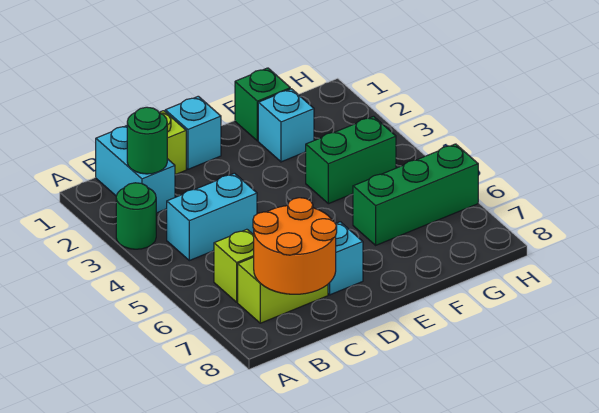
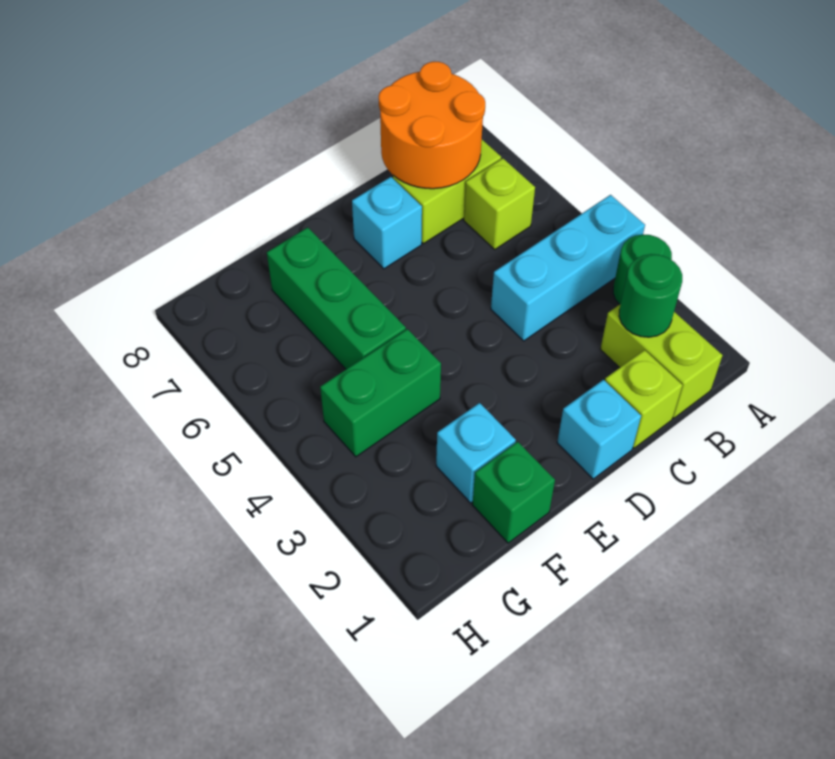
cyan 1x2 brick [96,126,175,213] -> lime 1x2 brick [600,304,722,418]
cyan 1x2 brick [167,173,257,261] -> cyan 1x3 brick [491,195,645,341]
green 1x3 brick [353,144,478,245] -> green 1x3 brick turned to [267,227,406,369]

